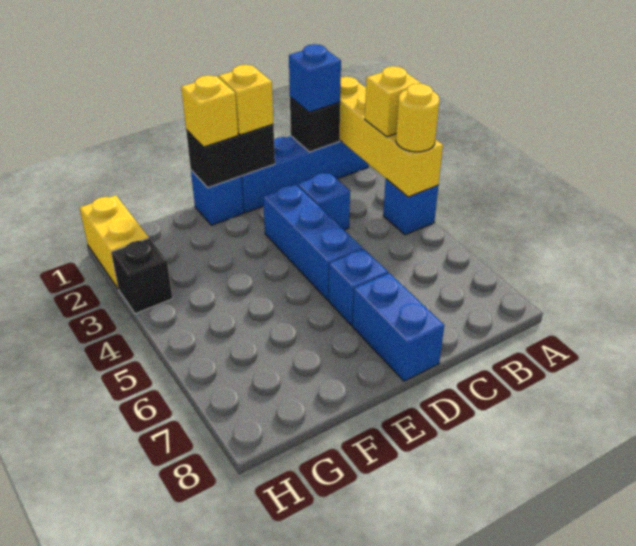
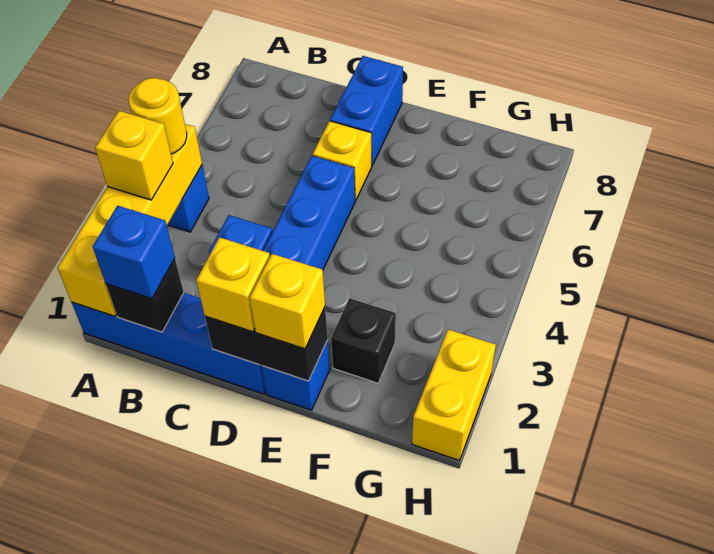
blue 1x1 brick [329,249,388,326] -> yellow 1x1 brick [313,121,372,200]
black 1x1 brick [111,238,173,314] -> black 1x1 brick moved to [331,298,396,383]

